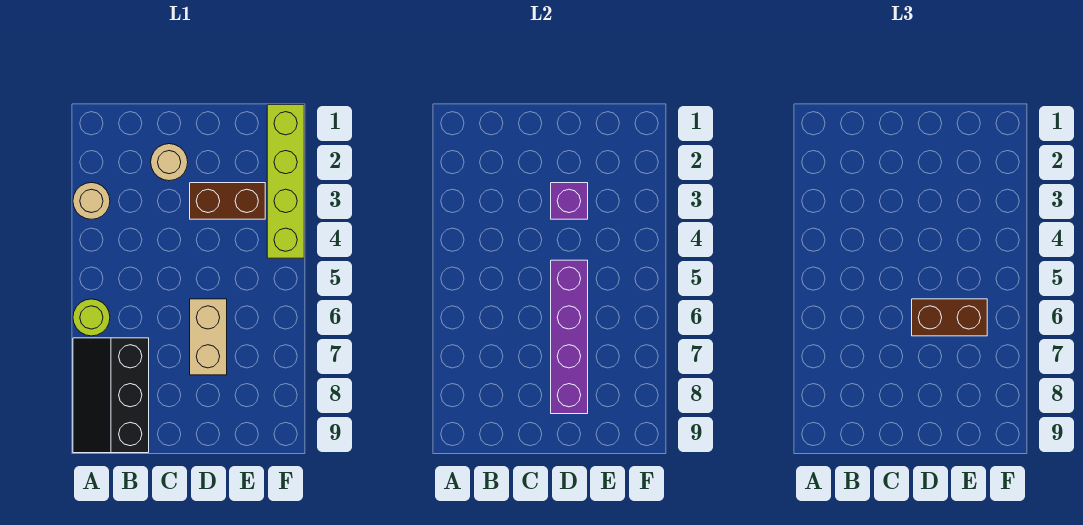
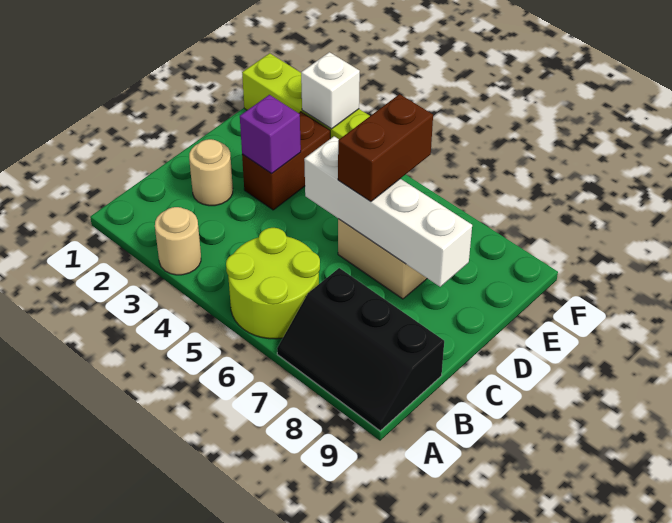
lime 1x1 round brick [73,299,110,336] -> lime 2x2 round brick [226,228,320,339]
purple 1x4 brick [551,260,588,414] -> white 1x4 brick [304,136,472,287]
none -> white 1x1 brick [301,52,360,129]

